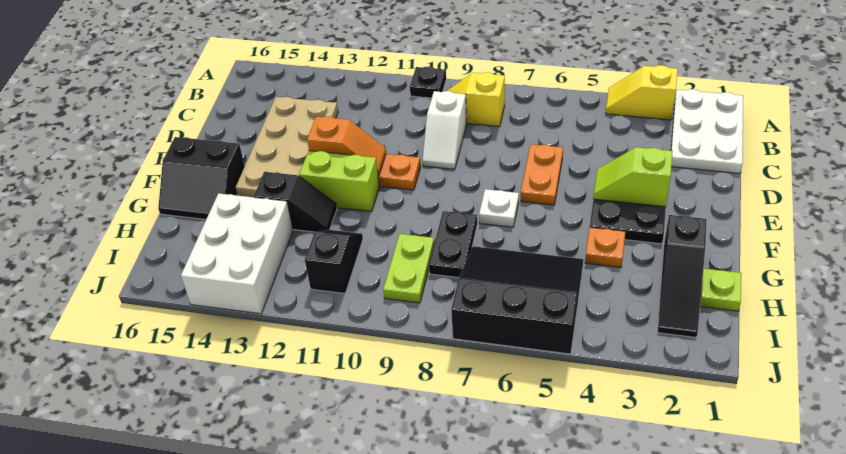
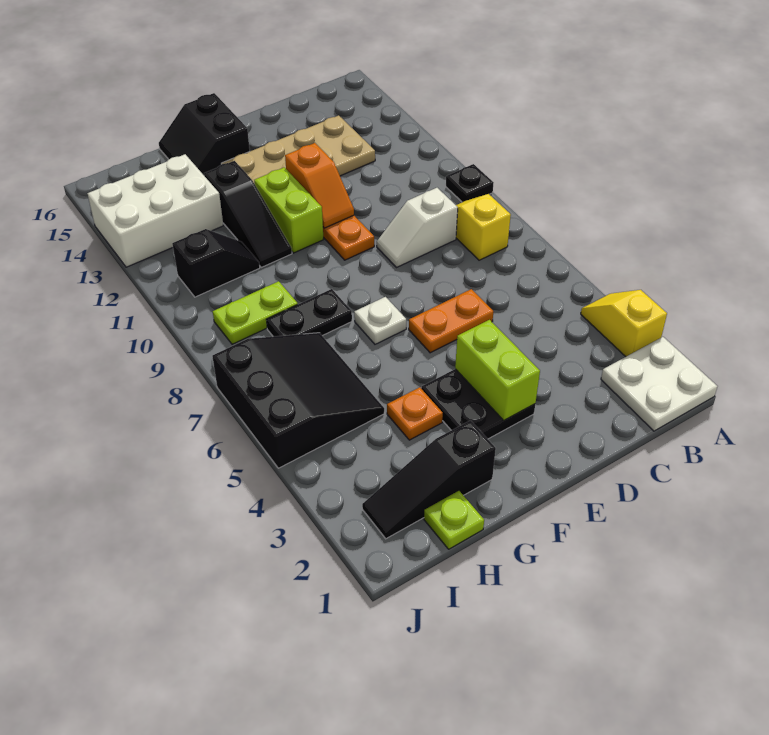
white 2x3 plate [671,89,743,173] -> white 2x2 plate [601,337,717,431]
lime 1x2 slope [593,147,673,207] -> lime 1x2 brick [455,320,540,420]
black 1x2 slope [254,172,337,232] -> black 1x3 slope [204,161,292,267]

